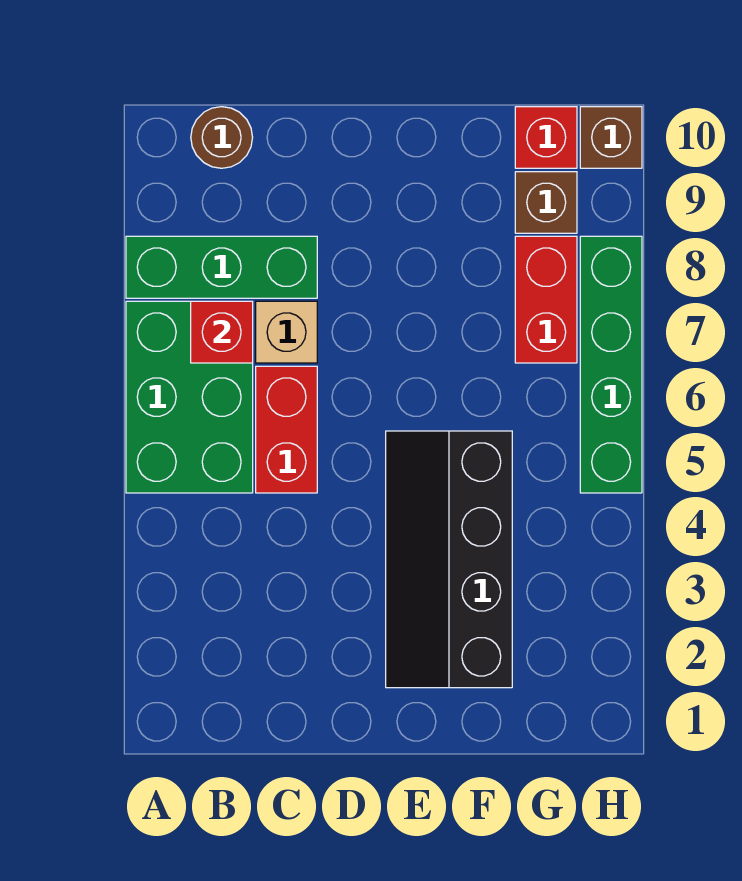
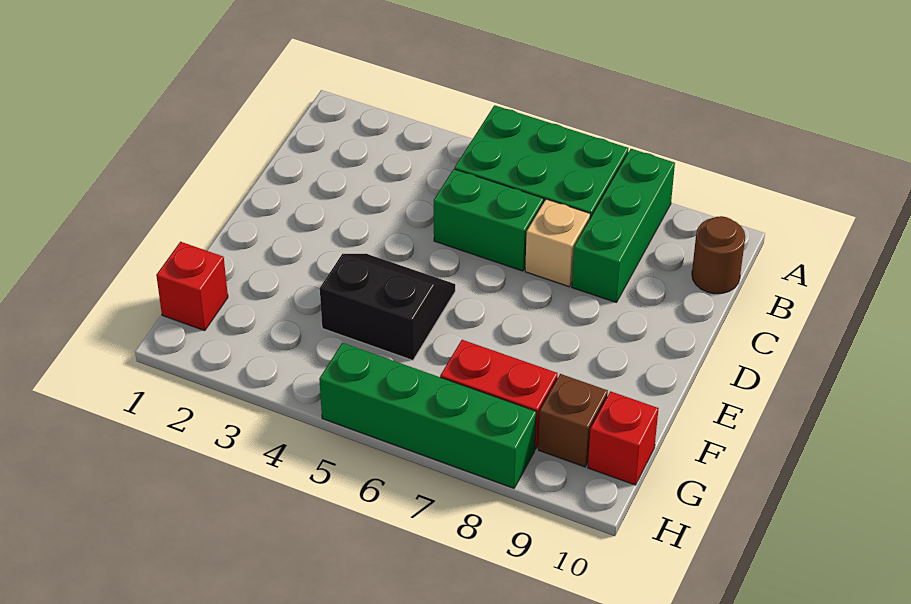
red 1x1 brick [191,301,253,363] -> red 1x1 brick moved to [156,242,228,331]
red 1x2 brick [256,366,317,493] -> green 1x2 brick [434,169,544,271]
black 2x4 slope [386,431,512,688] -> black 2x2 slope [320,253,455,360]
brown 1x1 brick [580,107,642,168] -> none

